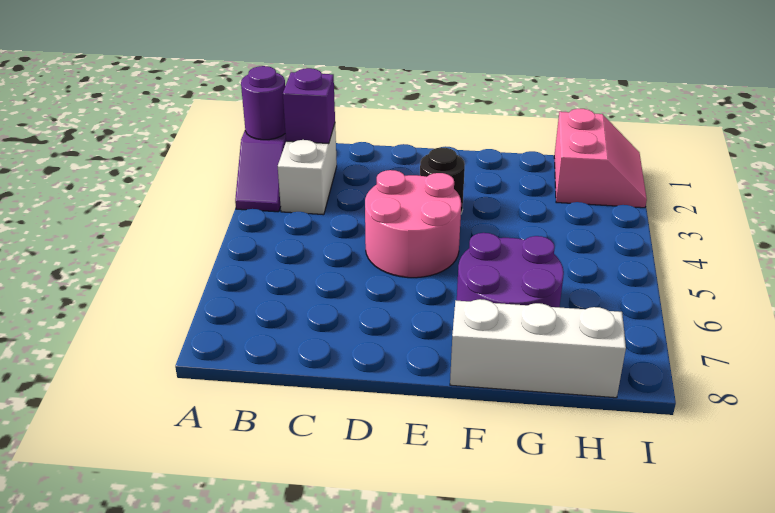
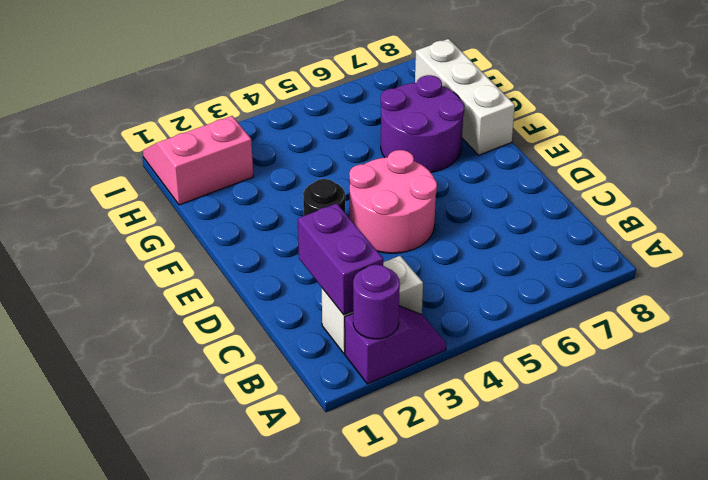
purple 1x1 brick [283,68,335,144] -> purple 1x2 brick [298,203,383,315]

